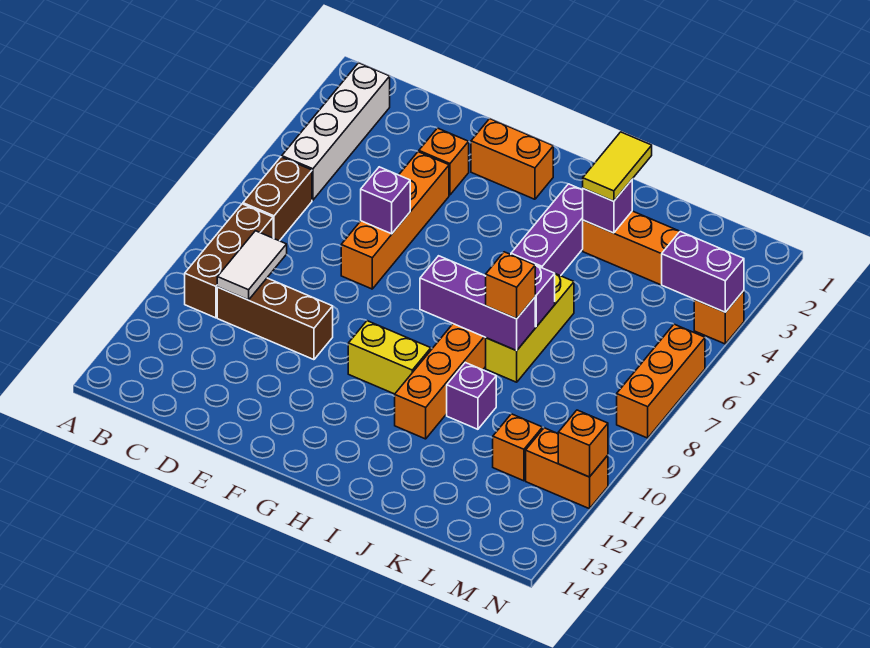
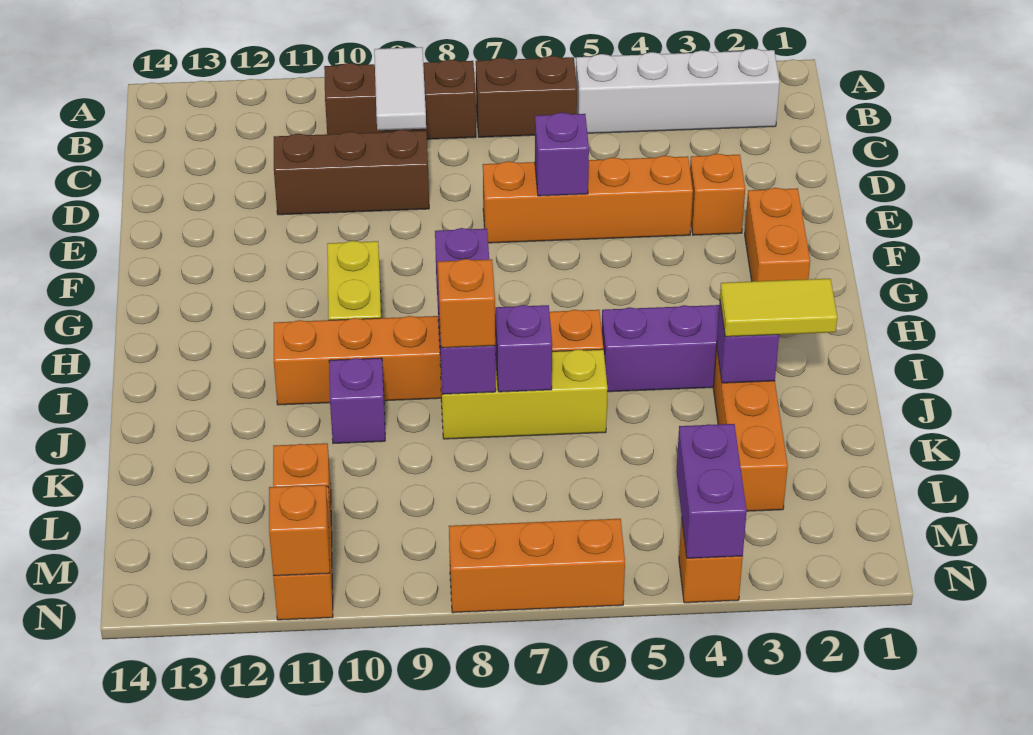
white 1x2 tile [217,231,287,300] -> white 1x2 tile turned to [374,47,426,130]
brown 1x3 brick [217,278,333,360] -> brown 1x3 brick turned to [274,130,429,215]

